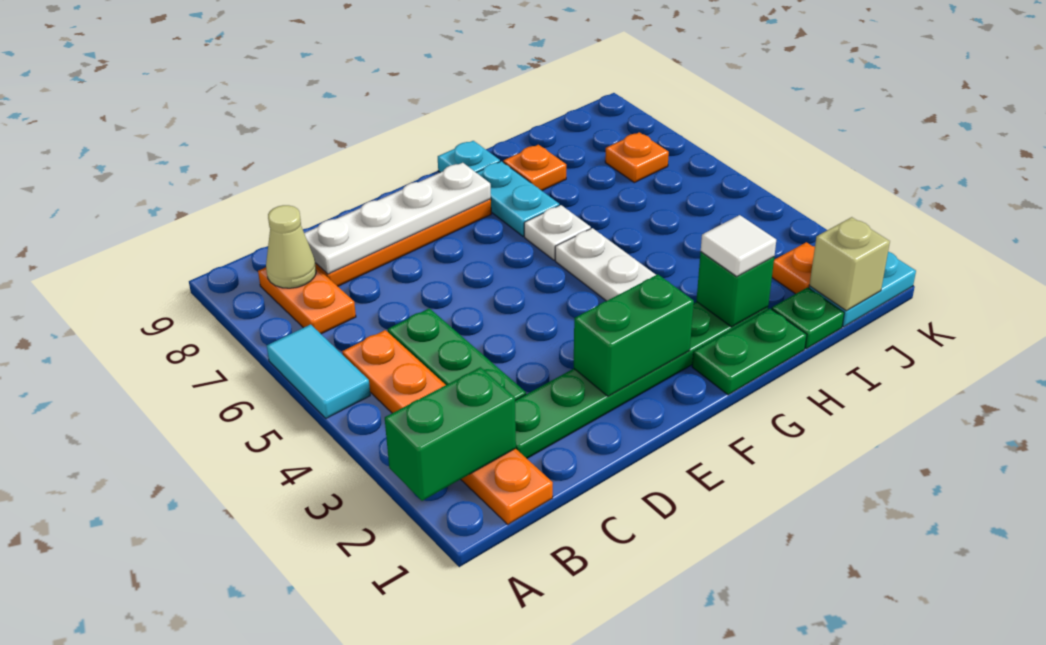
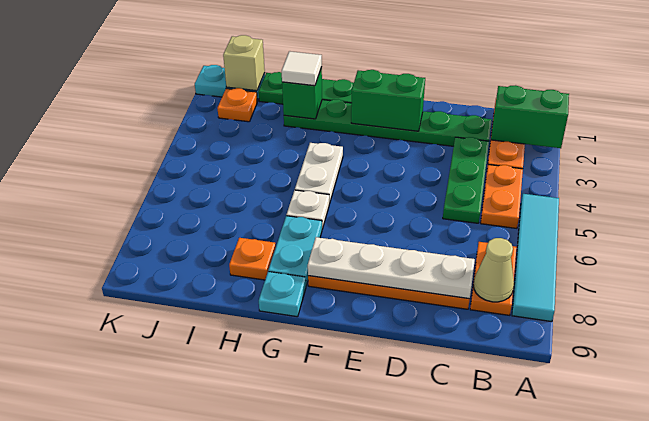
cyan 1x2 tile [267,324,370,418] -> cyan 1x4 tile [512,194,559,322]
orange 1x1 plate [605,132,669,183] -> none

